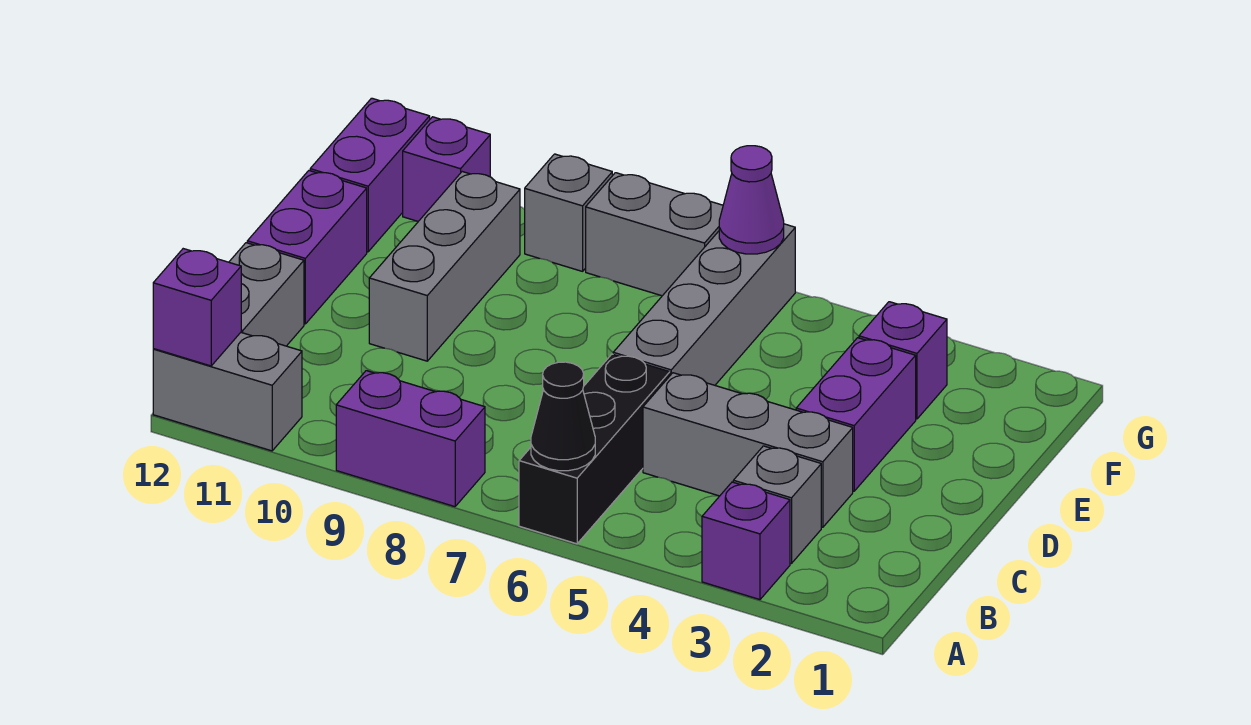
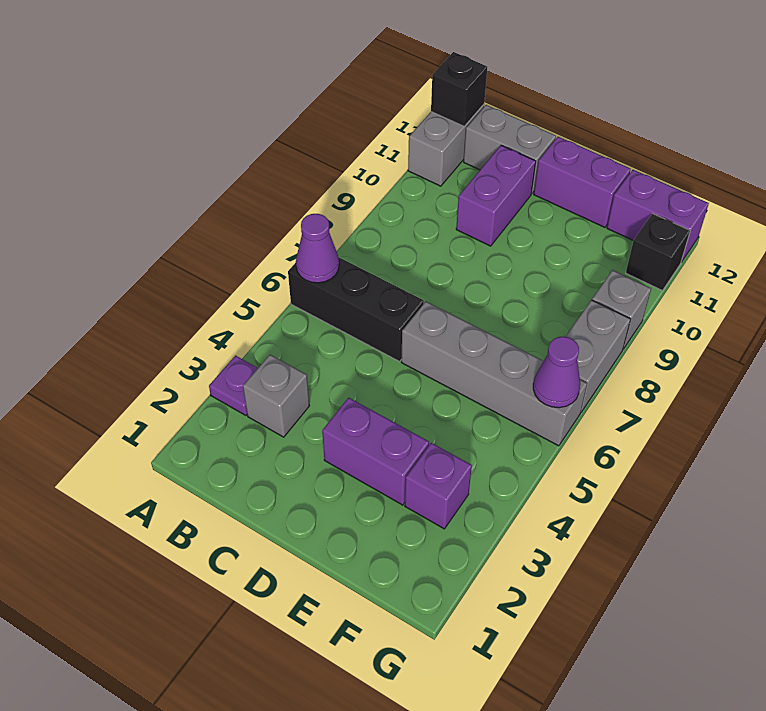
purple 1x1 brick [702,482,790,600] -> purple 1x1 plate [209,356,258,415]
black 1x1 cone [531,362,595,471] -> purple 1x1 cone [296,214,339,283]
purple 1x2 brick [336,371,485,507] -> purple 1x2 brick moved to [456,145,536,246]
purple 1x1 brick [153,249,241,366] -> black 1x1 brick [431,52,487,126]
grey 1x3 brick [643,373,853,527] -> none
grey 1x3 brick [369,172,520,361] -> none
purple 1x1 brick [403,117,490,221] -> black 1x1 brick [626,214,690,291]

